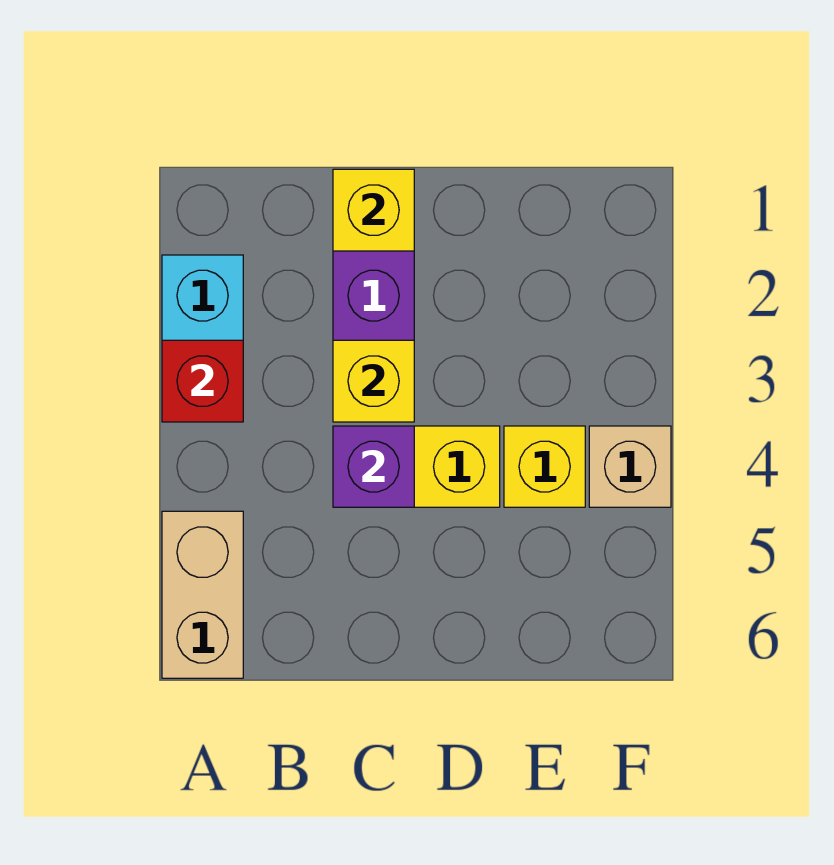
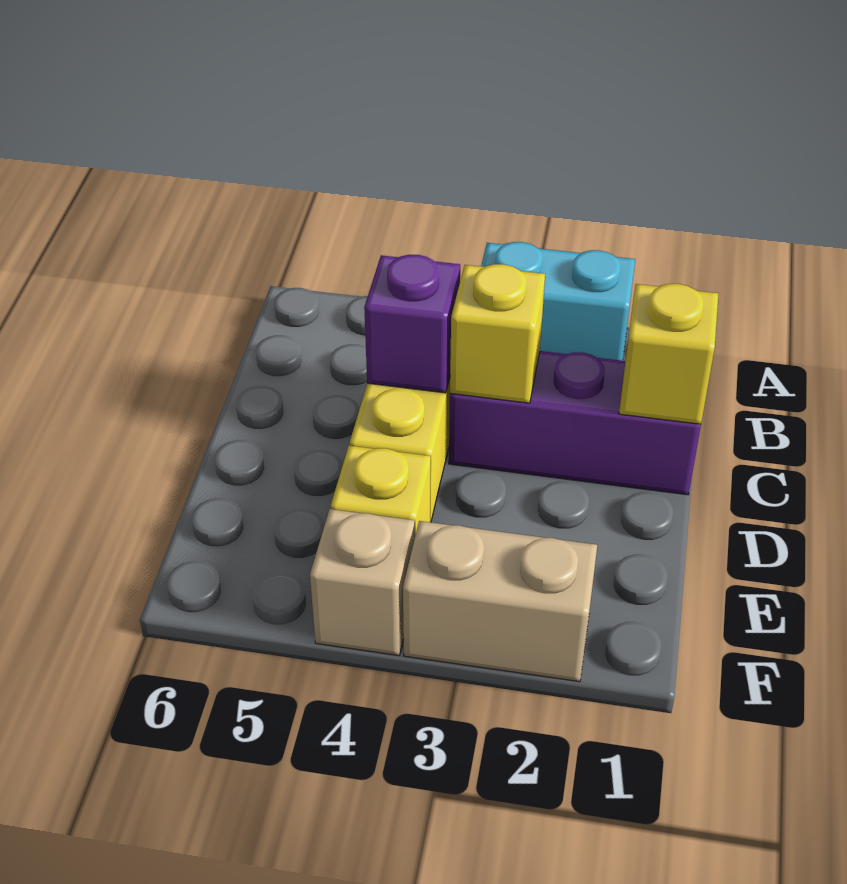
red 1x1 brick [162,340,243,422] -> none
tan 1x2 brick [162,511,243,678] -> tan 1x2 brick moved to [403,521,597,682]

